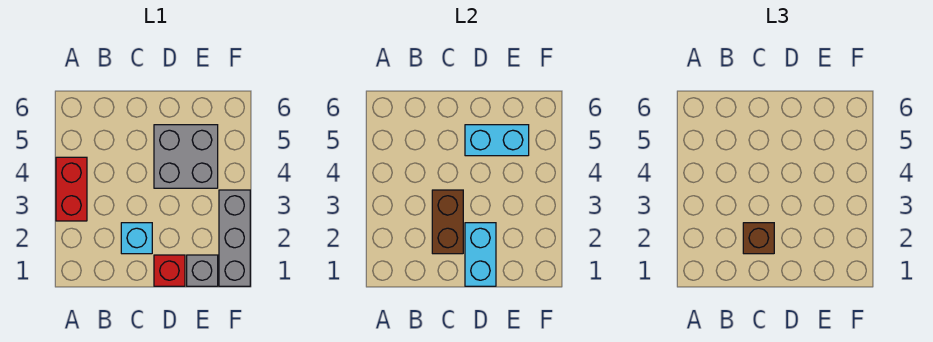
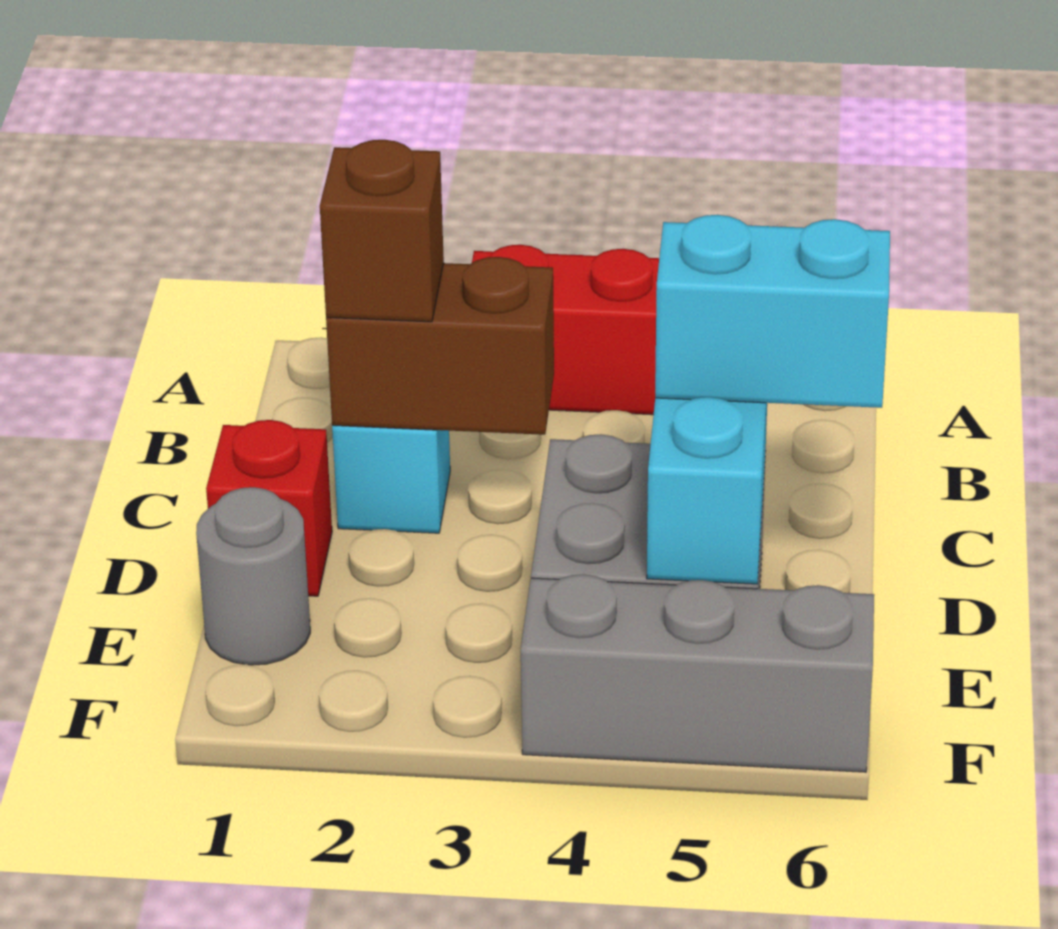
cyan 1x2 brick [465,223,496,286] -> cyan 1x2 brick moved to [655,215,890,408]
grey 1x1 brick [187,255,218,286] -> grey 1x1 round brick [196,487,310,665]
grey 1x3 brick [219,190,250,286] -> grey 1x3 brick moved to [521,574,874,772]

